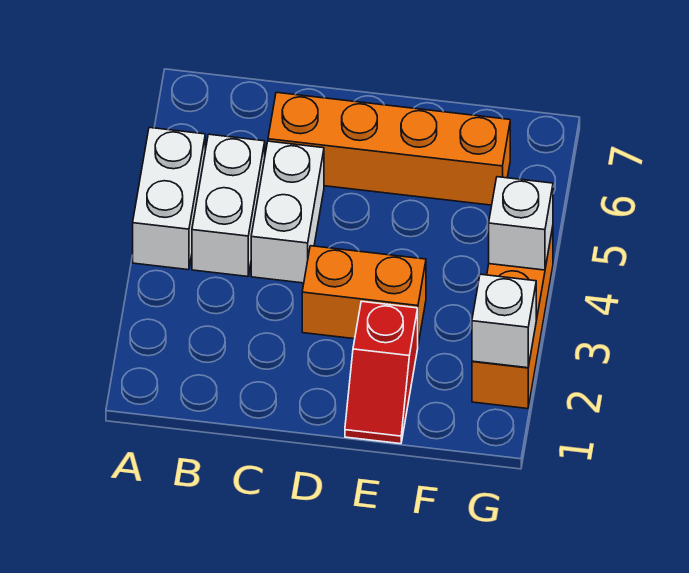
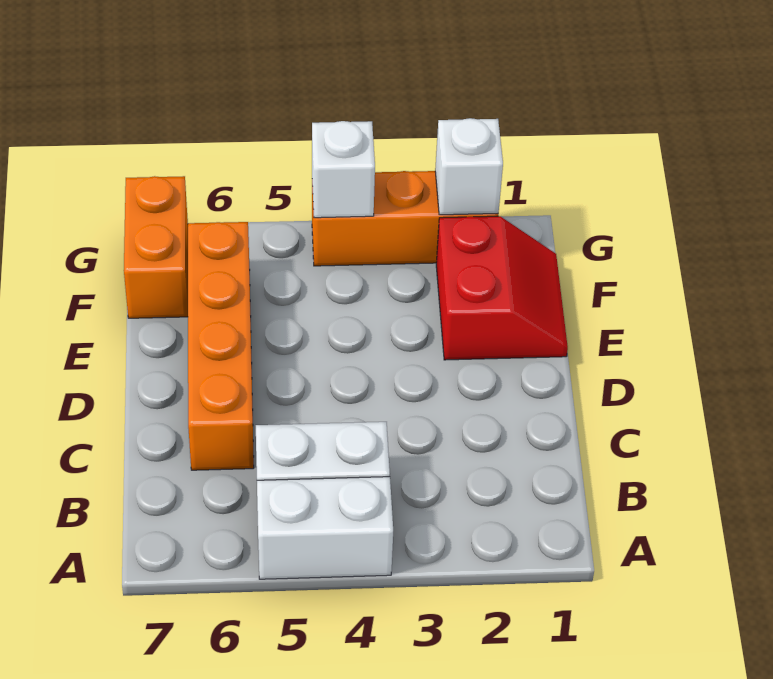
white 1x2 brick [251,141,324,283] -> none
orange 1x2 brick [302,246,426,344] -> orange 1x2 brick moved to [124,176,188,318]
red 1x2 slope [345,301,418,444] -> red 2x2 slope [436,216,568,360]

